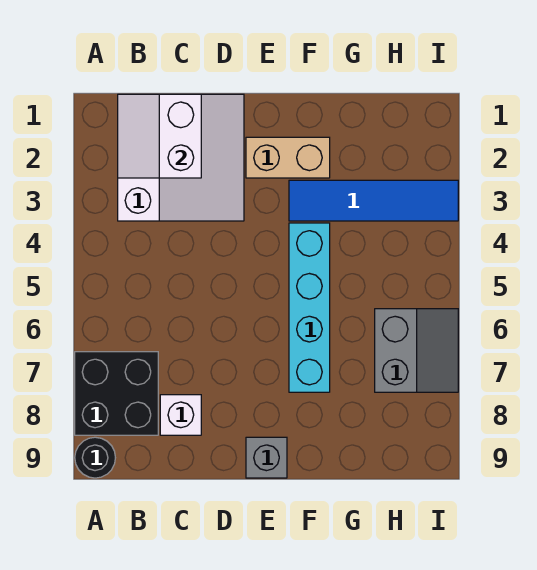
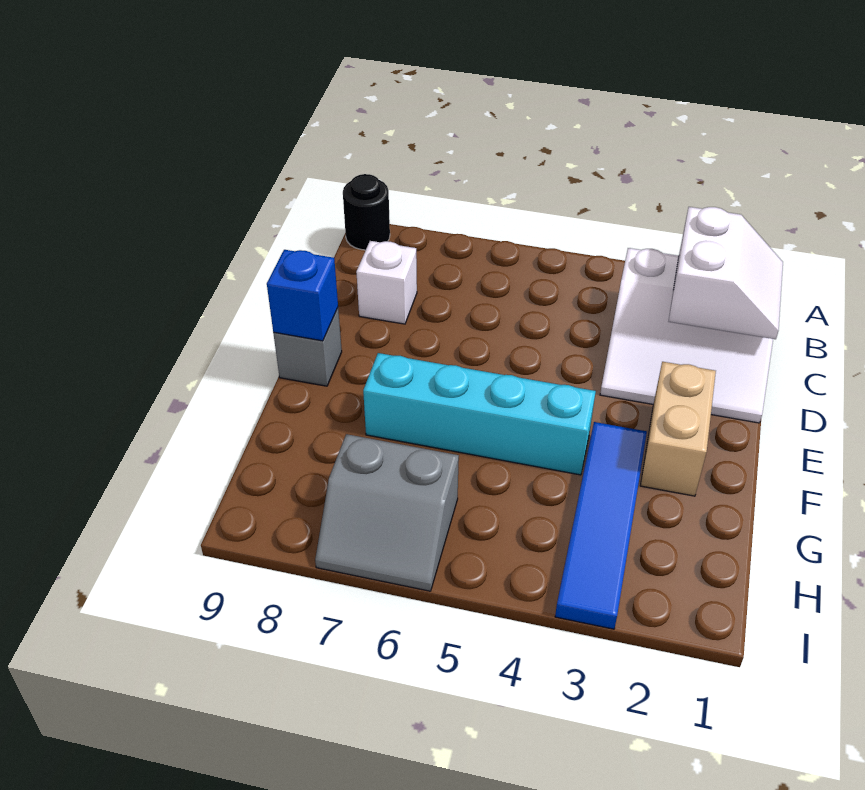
black 2x2 brick [75,352,158,435] -> none
white 2x2 slope [118,94,201,178] -> white 2x2 slope turned to [668,207,783,339]
none -> blue 1x1 brick [267,250,338,341]

